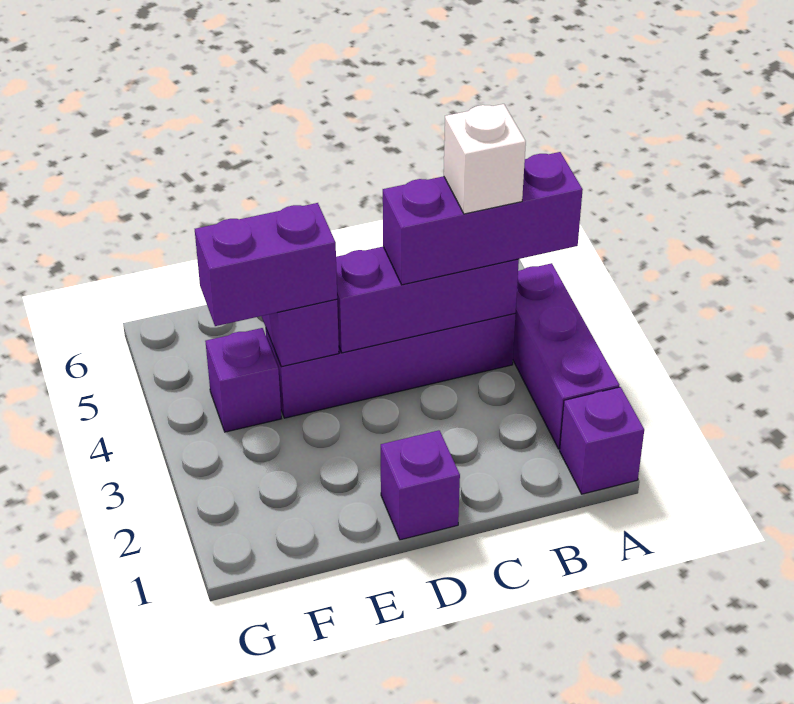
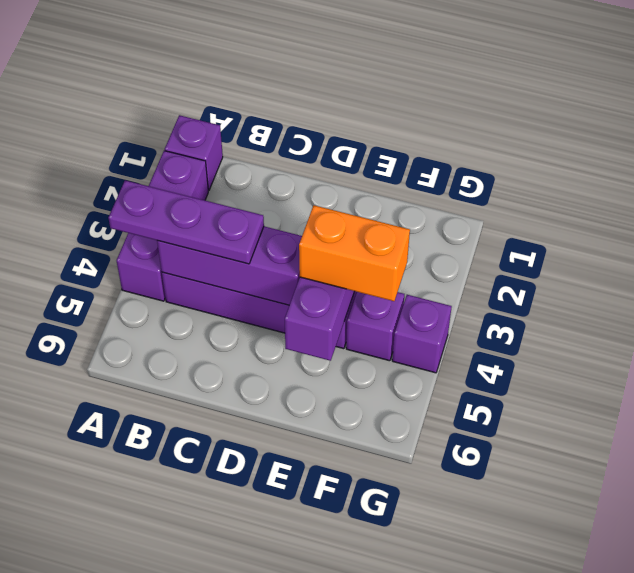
purple 1x3 brick [383,152,583,285] -> purple 1x3 plate [108,180,264,264]
white 1x1 brick [444,104,526,214] -> none
purple 1x1 brick [381,430,460,540] -> purple 1x1 brick moved to [392,295,452,373]
purple 1x2 brick [195,203,337,326] -> orange 1x2 brick [299,205,410,301]

